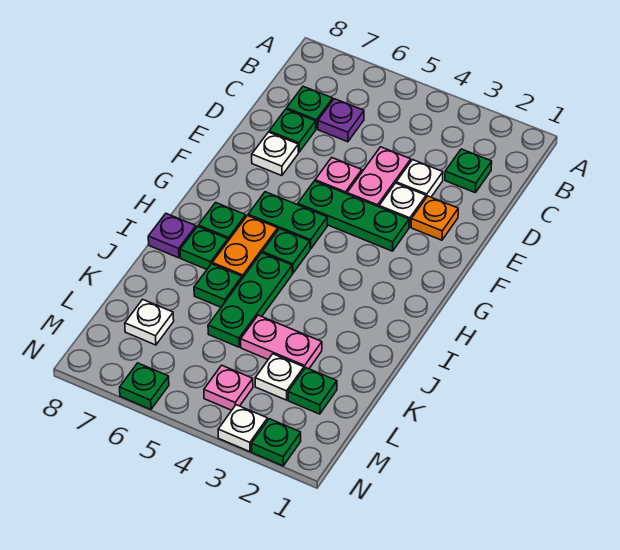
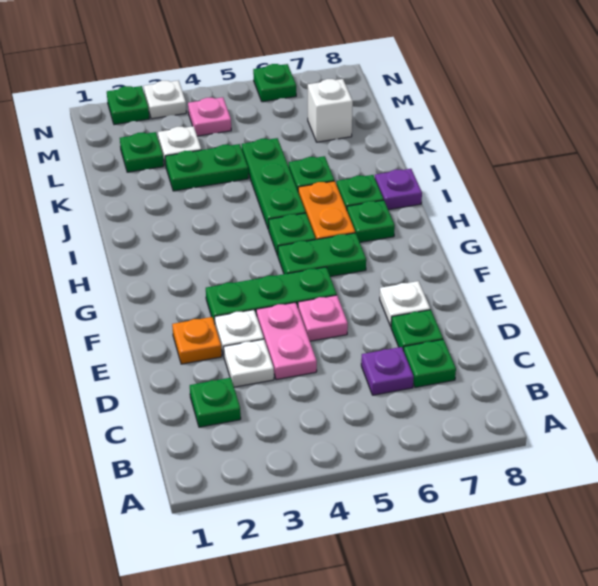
pink 1x2 plate [241,315,322,369] -> green 1x2 plate [165,144,248,191]
white 1x1 plate [125,299,174,345] -> white 1x1 brick [308,79,353,142]

